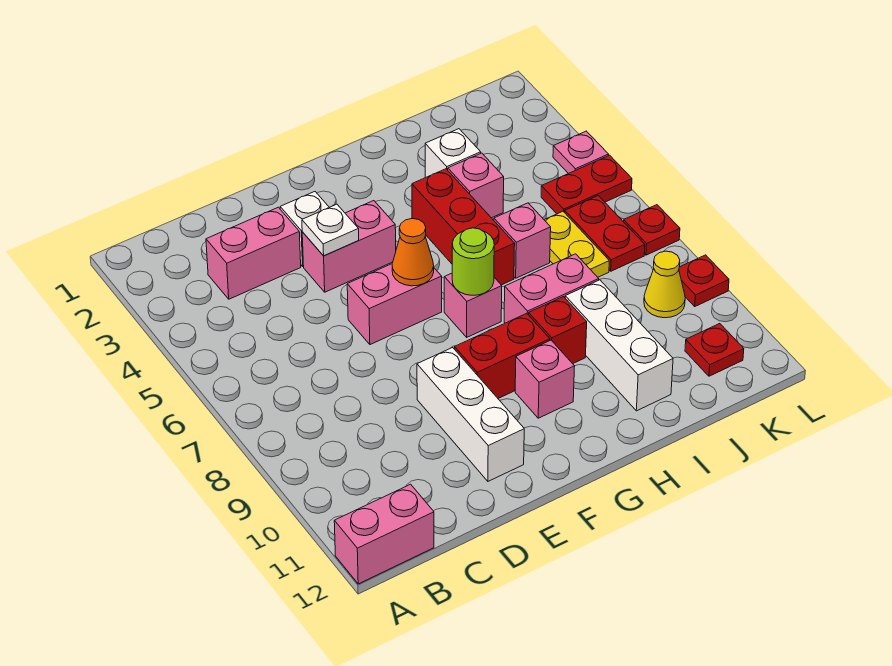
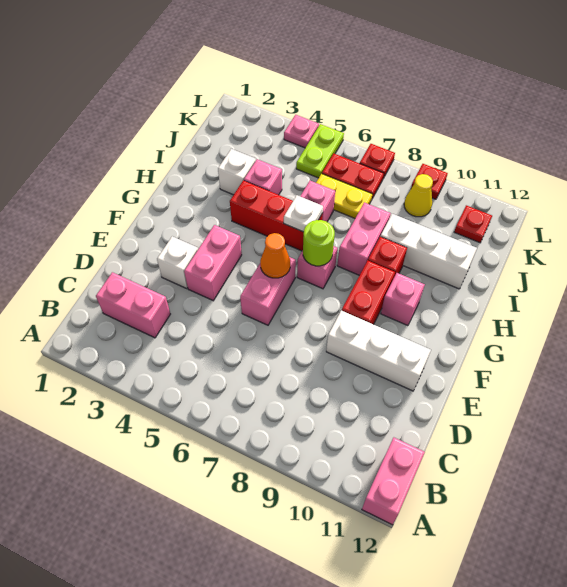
pink 1x2 brick [206,207,301,299] -> pink 1x2 brick turned to [96,272,170,338]
white 1x1 plate [302,204,359,256] -> white 1x1 plate moved to [284,195,323,232]
red 1x2 plate [541,155,632,214] -> lime 1x2 plate [296,124,344,178]

